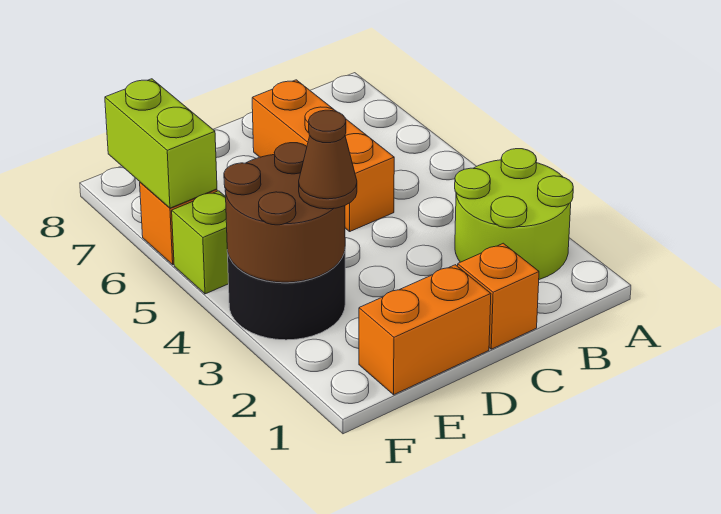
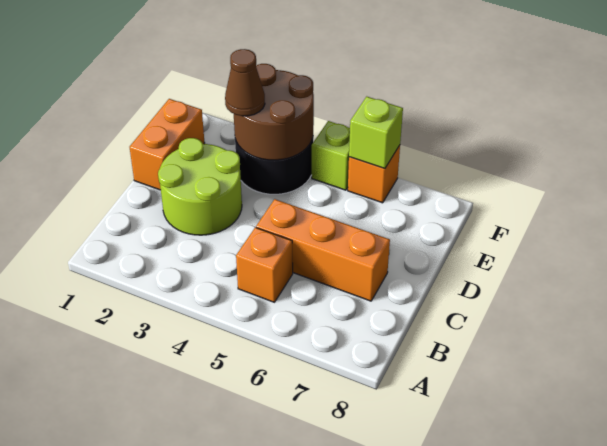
lime 2x2 round brick [455,149,573,279] -> lime 2x2 round brick moved to [158,138,242,235]
orange 1x1 brick [458,243,539,349] -> orange 1x1 brick moved to [236,227,293,302]
lime 1x2 brick [105,79,217,208] -> lime 1x1 brick [349,97,403,169]

